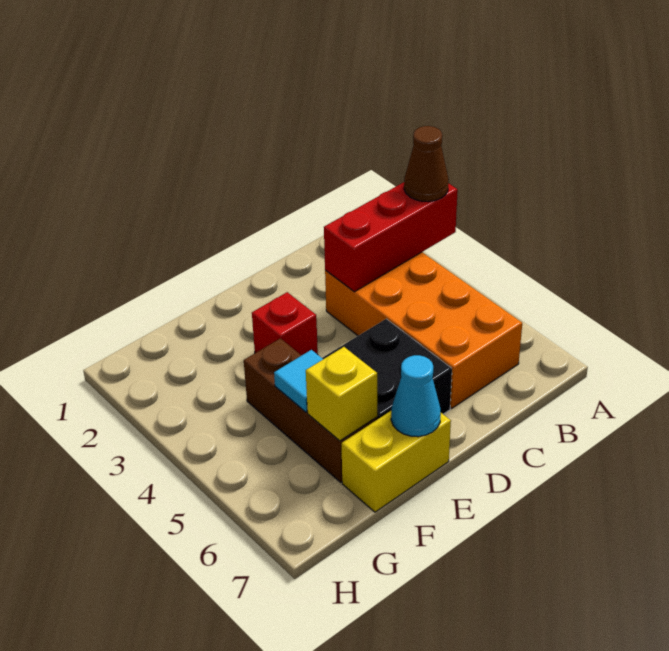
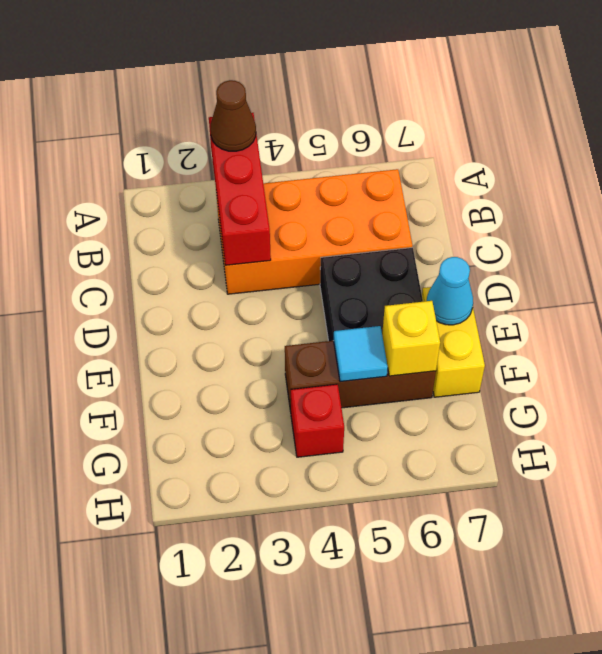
red 1x1 brick [252,292,318,355] -> red 1x1 brick moved to [291,384,344,457]

